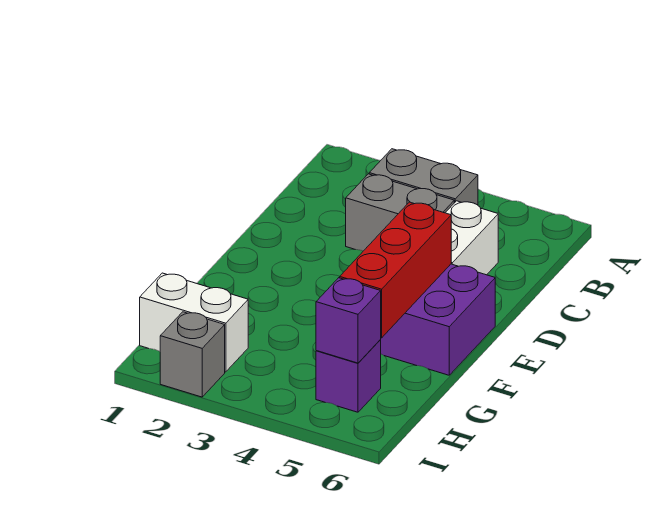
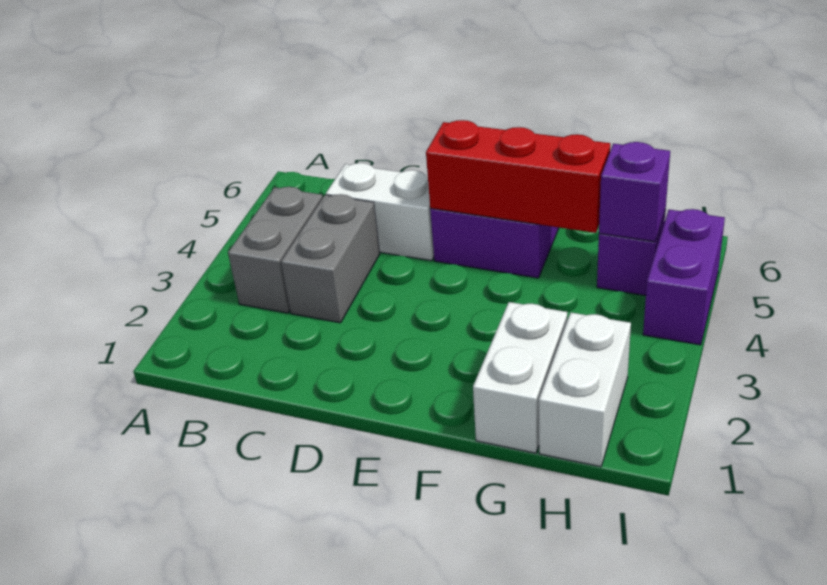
none -> white 1x2 brick [473,302,567,453]
grey 1x1 brick [160,312,225,397] -> none
none -> purple 1x2 brick [643,209,725,345]

